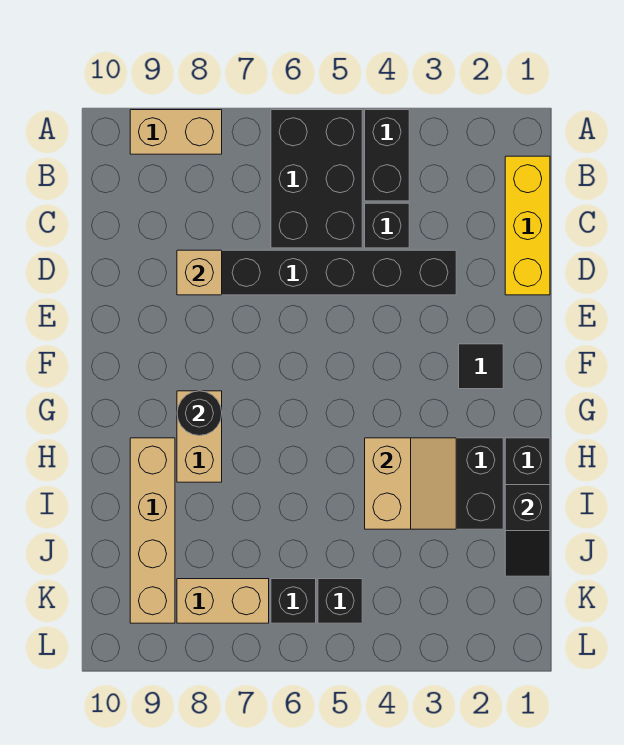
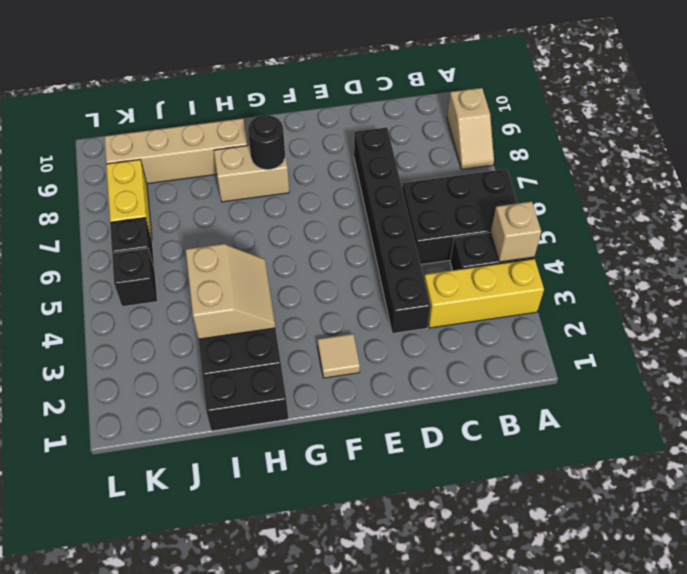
tan 1x2 brick [130,110,222,154] -> tan 1x2 slope [447,88,494,170]
yellow 1x3 brick [505,156,550,295] -> yellow 1x3 brick moved to [424,259,544,328]
black 1x1 brick [365,203,409,248] -> none
tan 1x1 brick [177,250,222,295] -> tan 1x1 brick moved to [491,201,541,262]
black 1x1 tile [459,344,503,389] -> tan 1x1 tile [317,334,360,378]
tan 2x2 slope [365,438,456,529] -> tan 2x2 slope turned to [186,244,275,339]
black 1x2 slope [505,485,550,576] -> none
tan 1x2 brick [177,579,269,623] -> yellow 1x2 brick [106,160,152,239]

